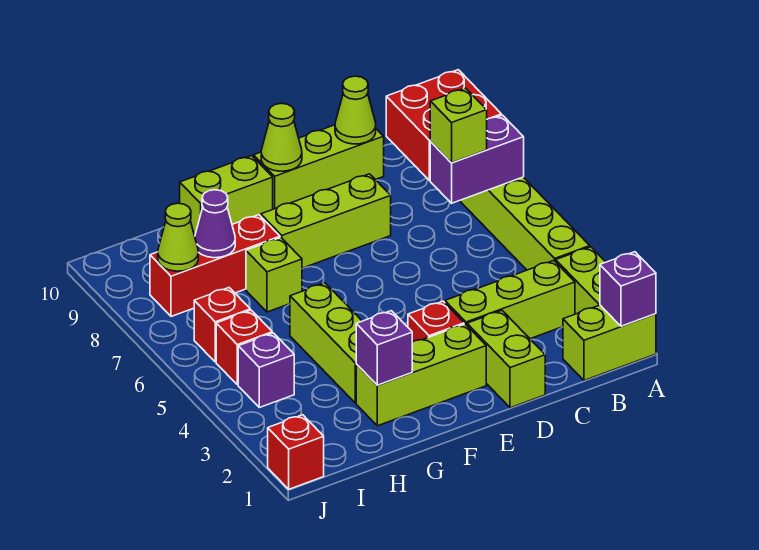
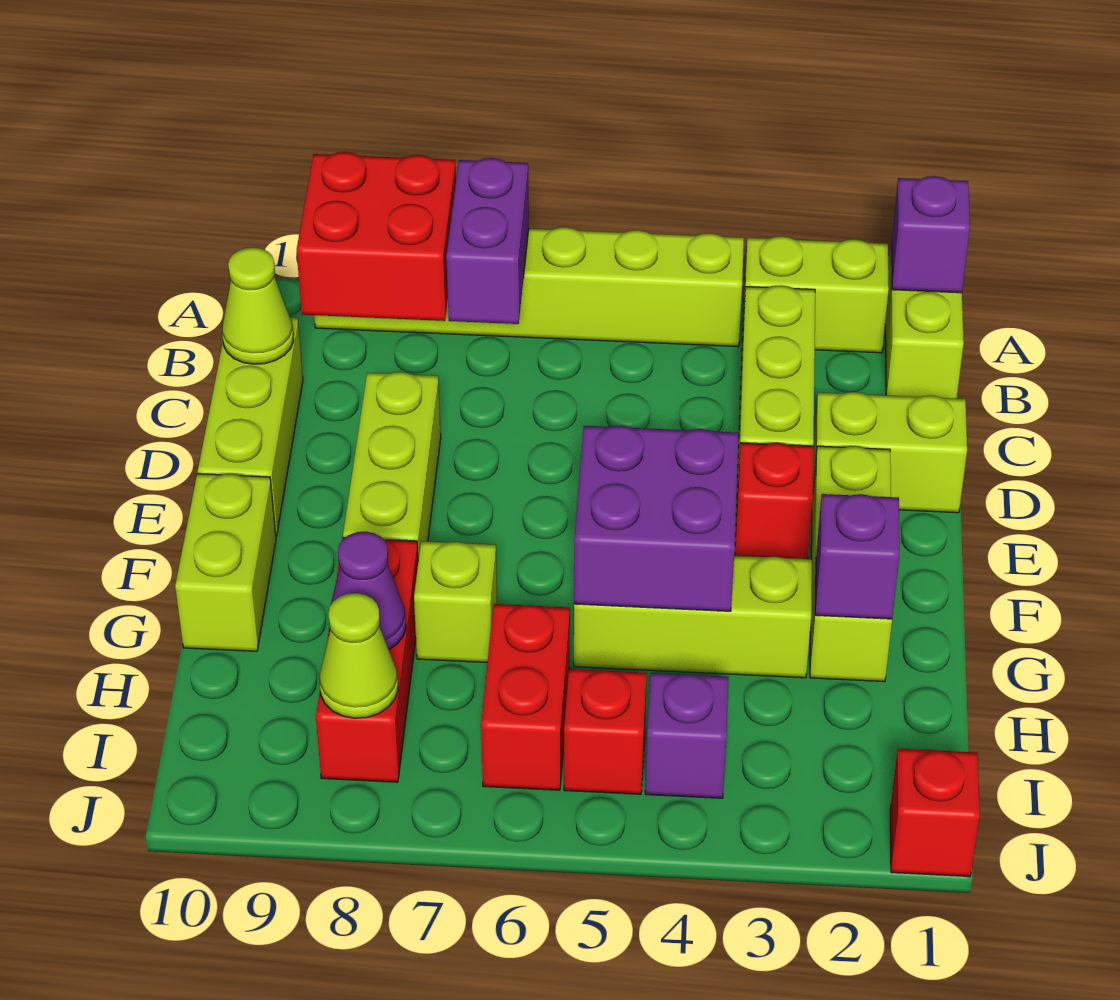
lime 1x1 brick [430,88,487,163] -> none
lime 1x1 cone [261,103,302,171] -> none
none -> purple 2x2 brick [574,425,739,611]
red 1x1 brick [194,288,250,362] -> red 1x2 brick [481,604,570,790]

